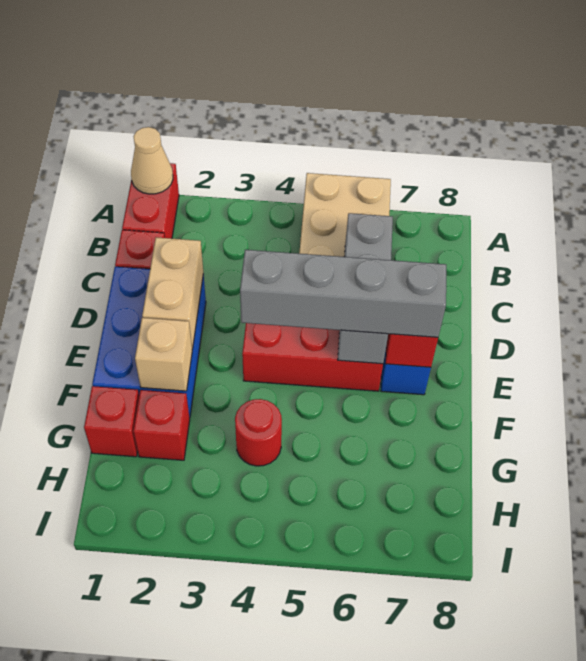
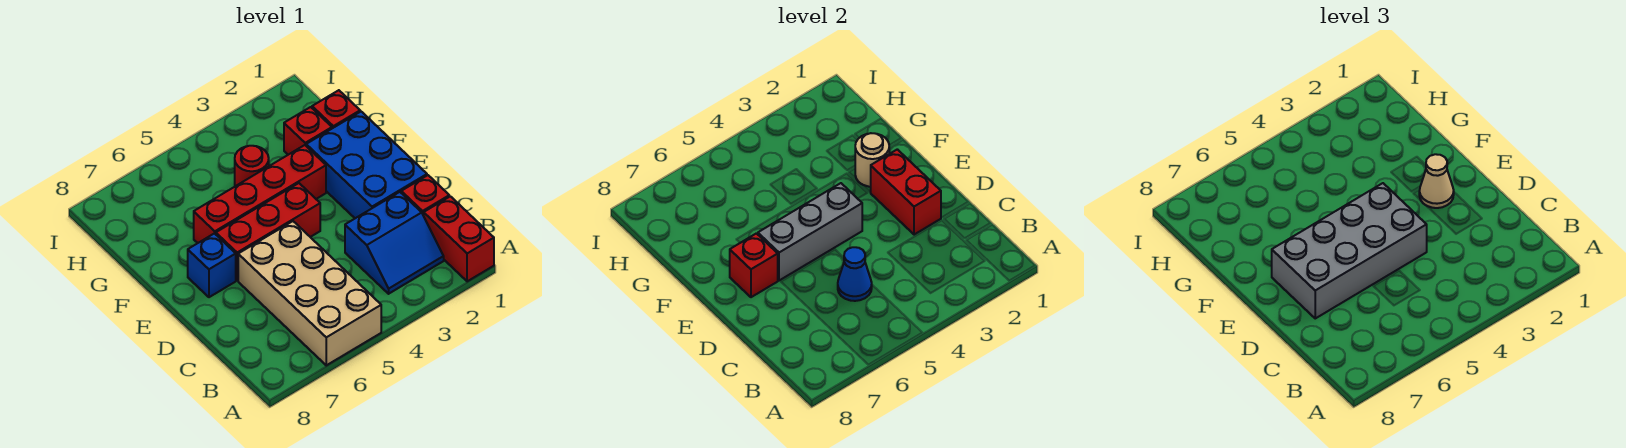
tan 1x1 cone [131,127,173,194] -> tan 1x1 cone moved to [1419,154,1454,208]
none -> blue 2x2 slope [345,192,444,294]
none -> blue 1x1 cone [838,247,872,301]
grey 1x3 brick [338,213,393,364] -> grey 1x3 brick turned to [758,183,862,281]
tan 1x2 brick [142,237,203,349] -> red 1x2 brick [870,149,941,235]
grey 1x4 brick [240,250,446,337] -> grey 2x4 brick [1272,183,1427,318]
tan 1x1 brick [135,318,192,391] -> tan 1x1 round brick [855,133,889,187]
none -> red 1x4 brick [194,145,326,243]

